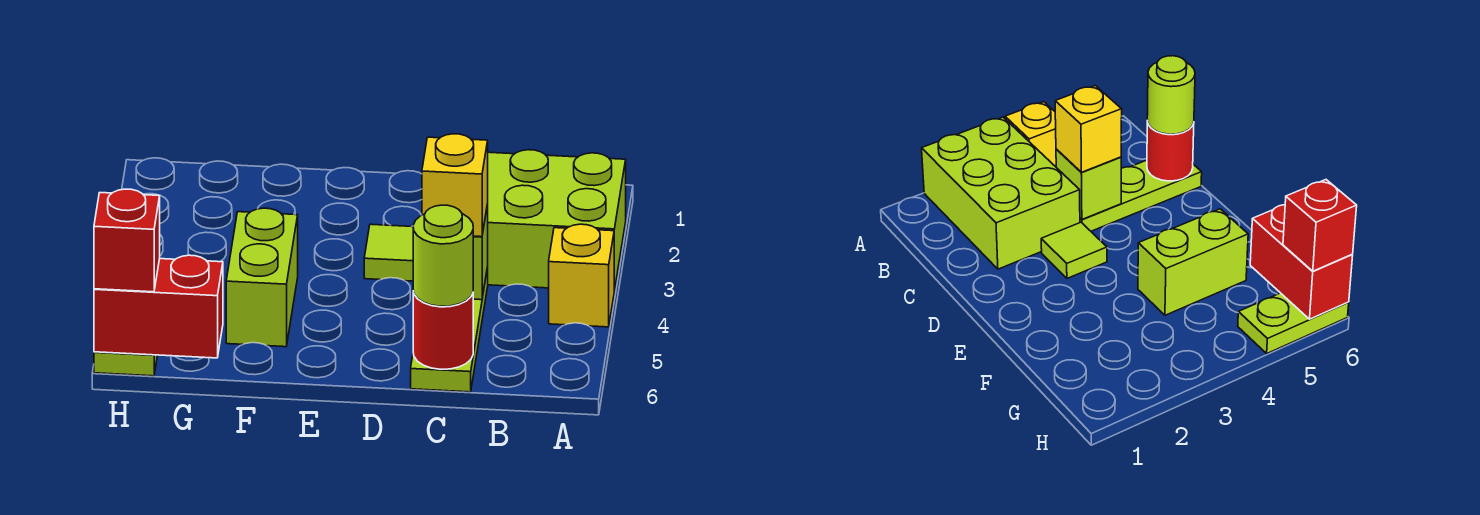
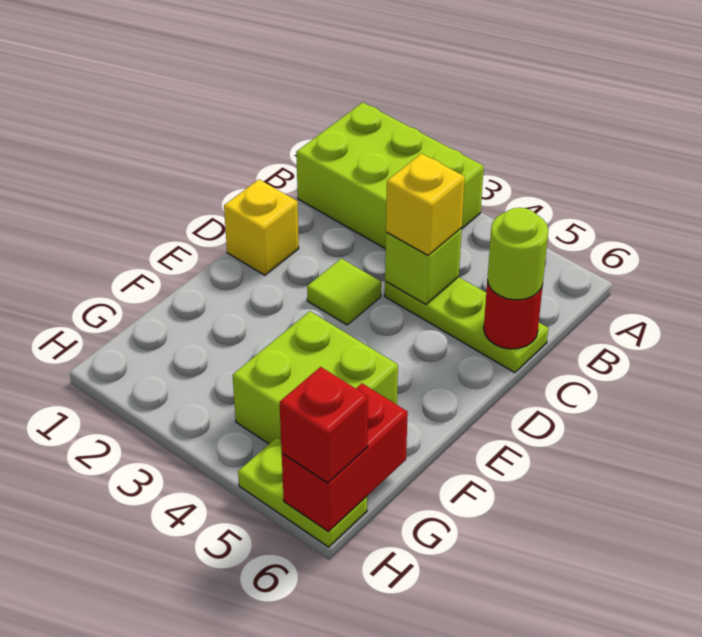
lime 2x3 brick [488,150,626,291] -> lime 2x3 brick turned to [296,102,484,249]
yellow 1x1 brick [549,224,614,327] -> yellow 1x1 brick moved to [224,180,299,275]
lime 1x2 brick [226,208,298,347] -> lime 2x2 brick [233,311,398,444]

